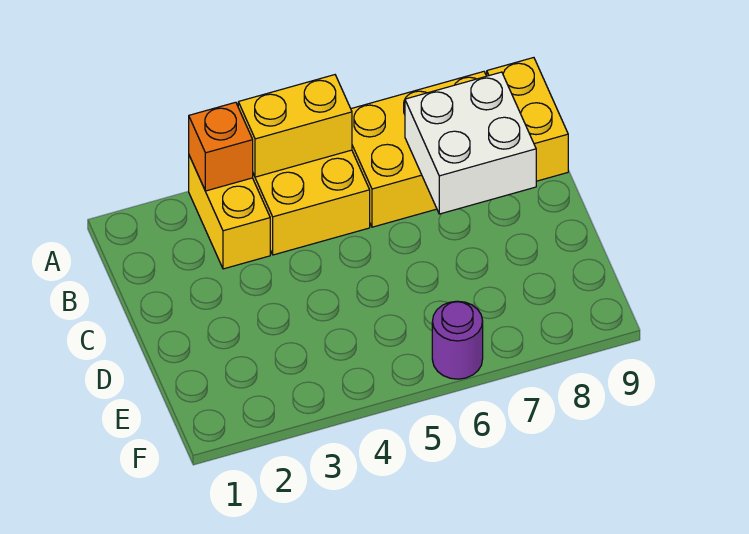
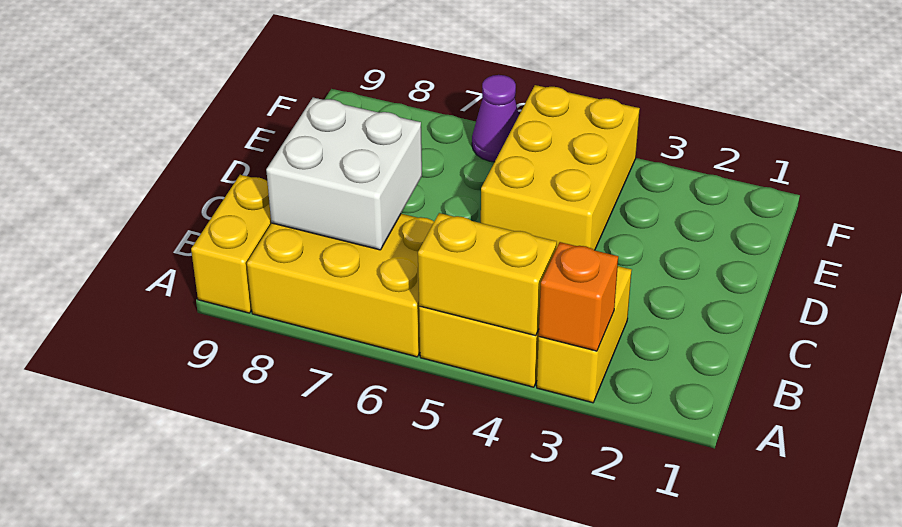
none -> yellow 2x3 brick [481,85,640,250]
purple 1x1 round brick [432,301,483,379] -> purple 1x1 cone [472,75,519,162]

